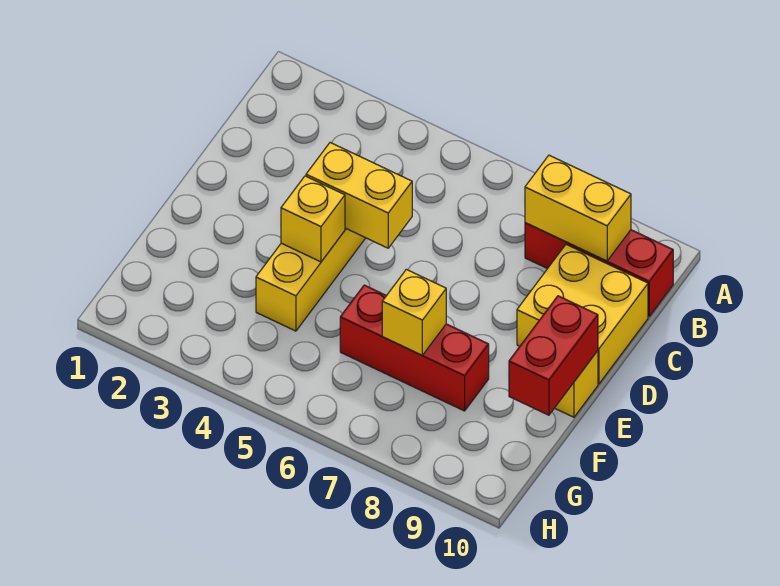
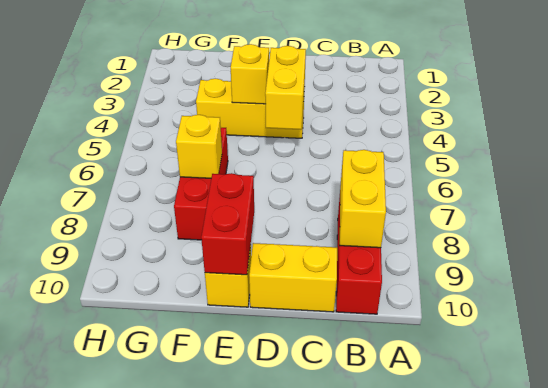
yellow 2x2 brick [517,245,648,384] -> yellow 1x2 brick [249,243,337,312]
red 1x2 brick [509,296,598,415] -> red 1x2 brick turned to [201,173,254,275]

